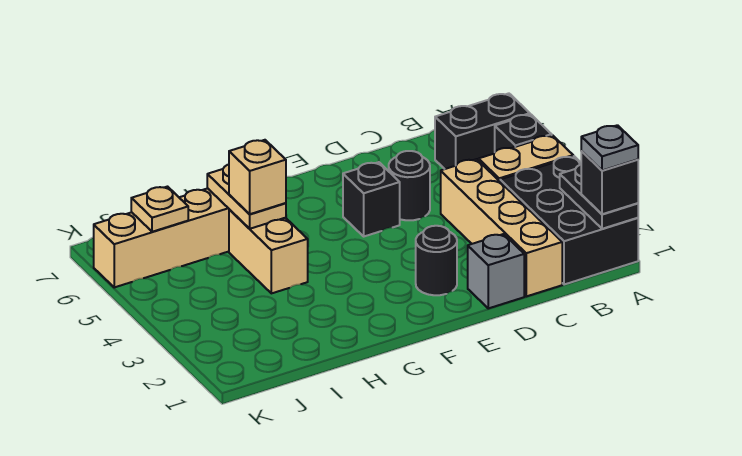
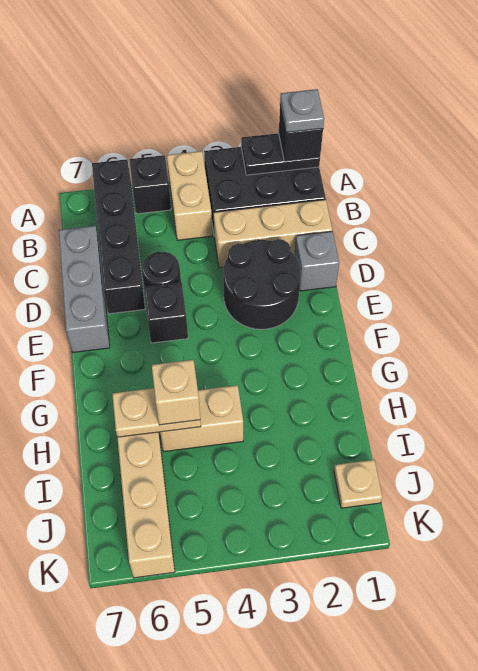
black 1x2 brick [435,93,530,169] -> black 1x4 brick [92,159,145,314]
tan 1x4 brick [441,159,562,296] -> tan 1x3 brick [214,200,332,268]
none -> grey 1x3 brick [59,226,110,352]
black 1x1 round brick [416,226,457,295] -> black 2x2 round brick [223,239,301,329]
tan 1x1 plate [131,187,188,232] -> tan 1x1 plate moved to [334,460,382,508]

